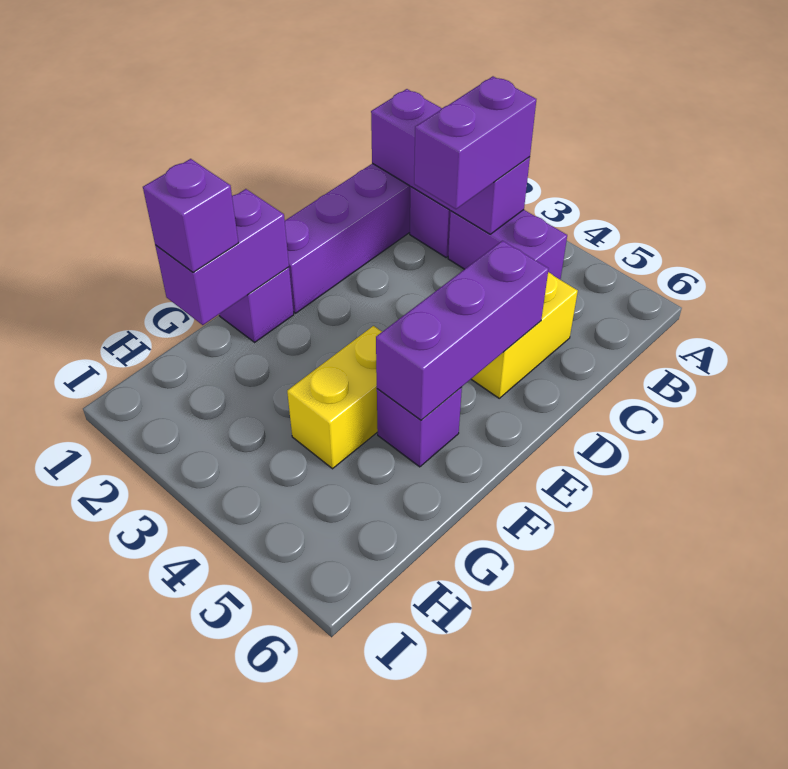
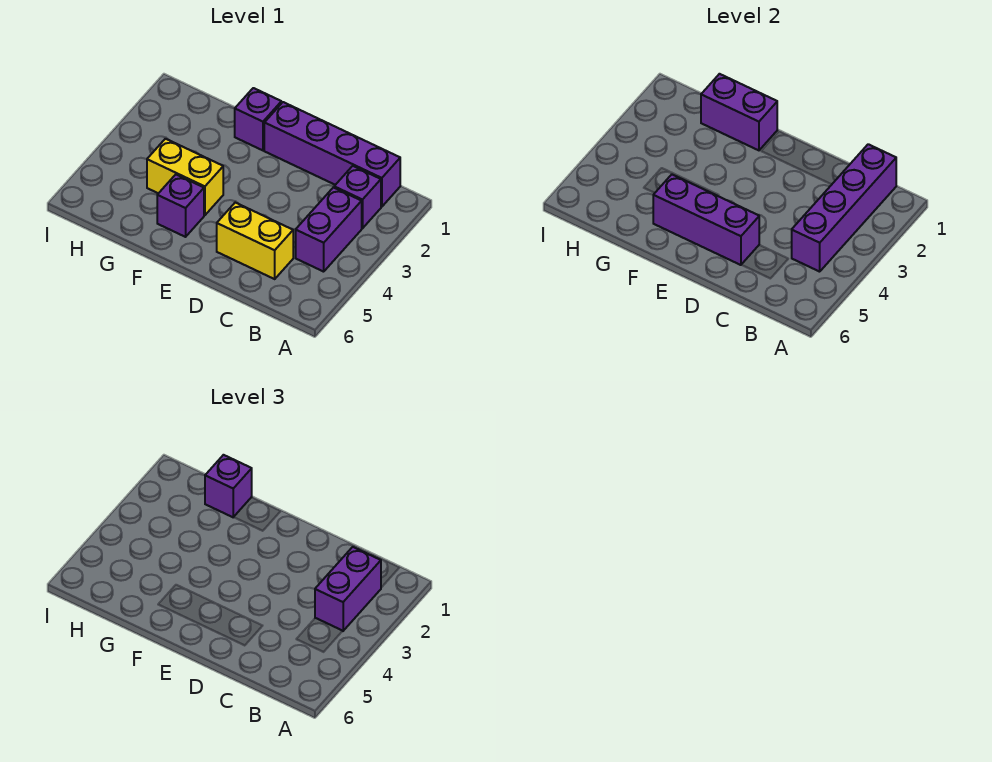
purple 1x3 brick [371,89,530,234] -> purple 1x4 brick [792,144,896,272]
purple 1x2 brick [414,76,536,209] -> purple 1x2 brick turned to [315,547,381,631]

